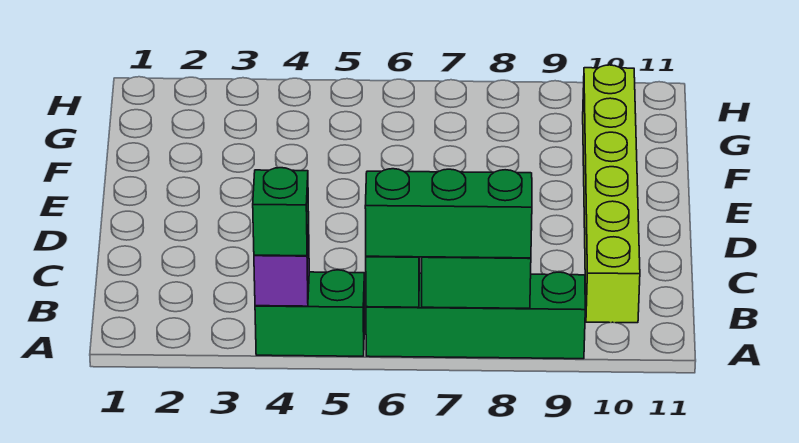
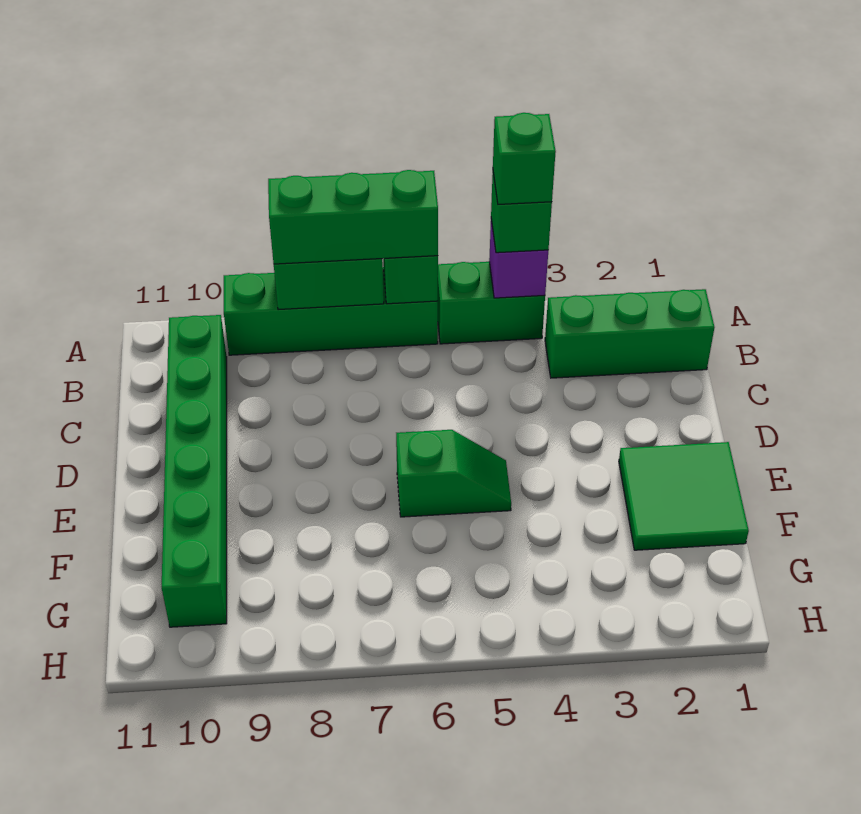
none -> green 1x1 brick [493,113,556,204]
none -> green 1x3 brick [545,289,714,378]
lime 1x6 brick [583,65,640,323] -> green 1x6 brick [162,315,227,627]
none -> green 2x2 tile [619,442,749,550]
none -> green 1x2 slope [396,430,511,517]

